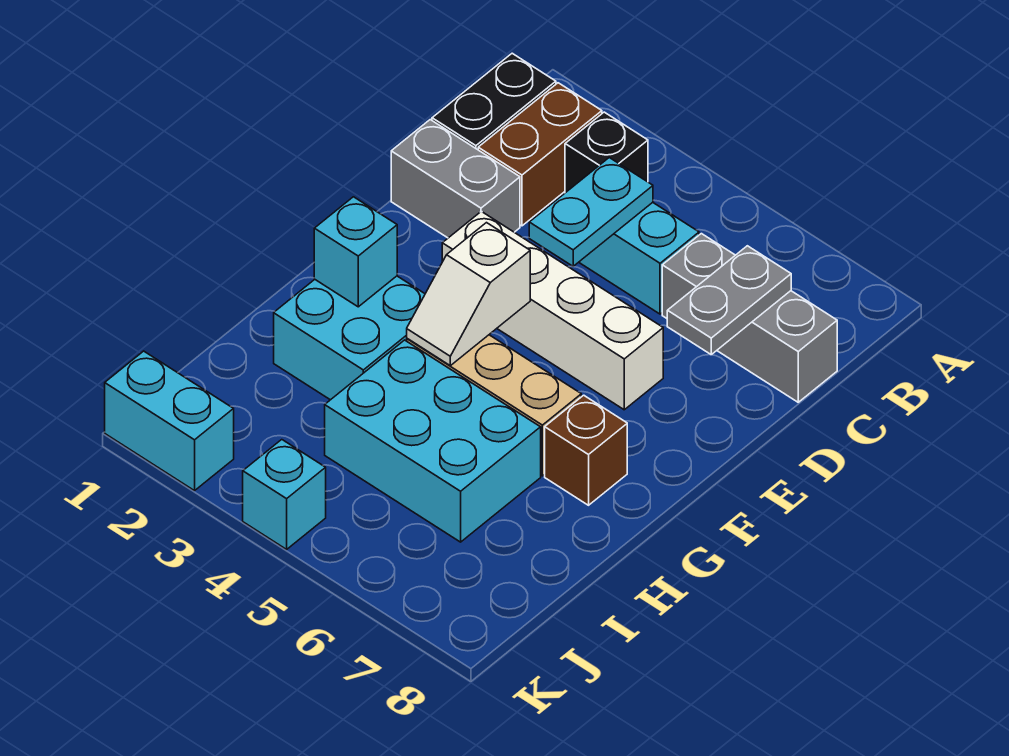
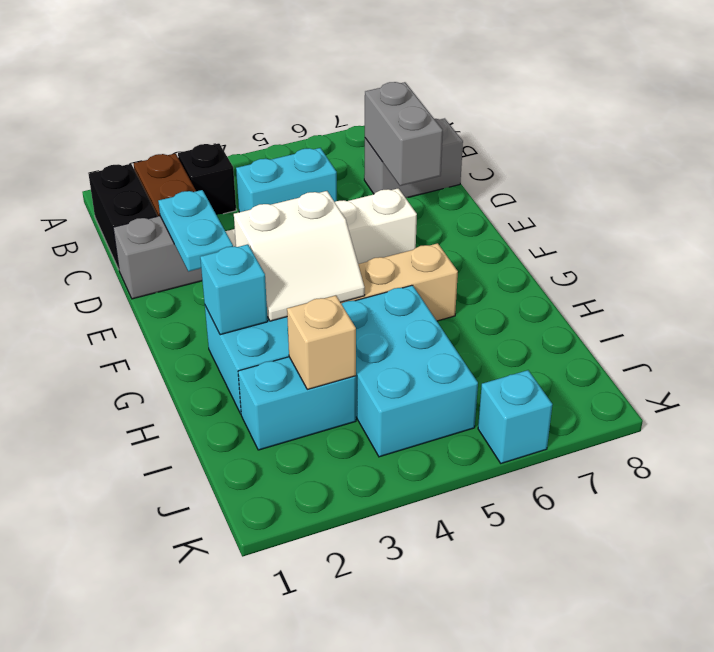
cyan 1x2 plate [529,158,653,266] -> cyan 1x2 plate moved to [158,190,233,271]
grey 1x3 brick [662,234,837,402] -> grey 1x2 brick [364,118,463,198]
grey 1x2 plate [667,246,791,354] -> grey 1x2 brick [365,82,443,186]
white 1x2 slope [407,223,530,366] -> white 2x2 slope [234,191,365,321]
brown 1x1 brick [545,395,627,505] -> none
cyan 2x3 brick [325,340,541,542] -> cyan 2x3 brick turned to [342,285,478,457]
none -> tan 1x1 brick [287,295,356,389]
cyan 1x2 brick [105,351,234,491] -> cyan 1x2 brick moved to [238,357,356,450]
cyan 1x1 brick [243,440,326,549] -> cyan 1x1 brick moved to [478,370,553,463]

